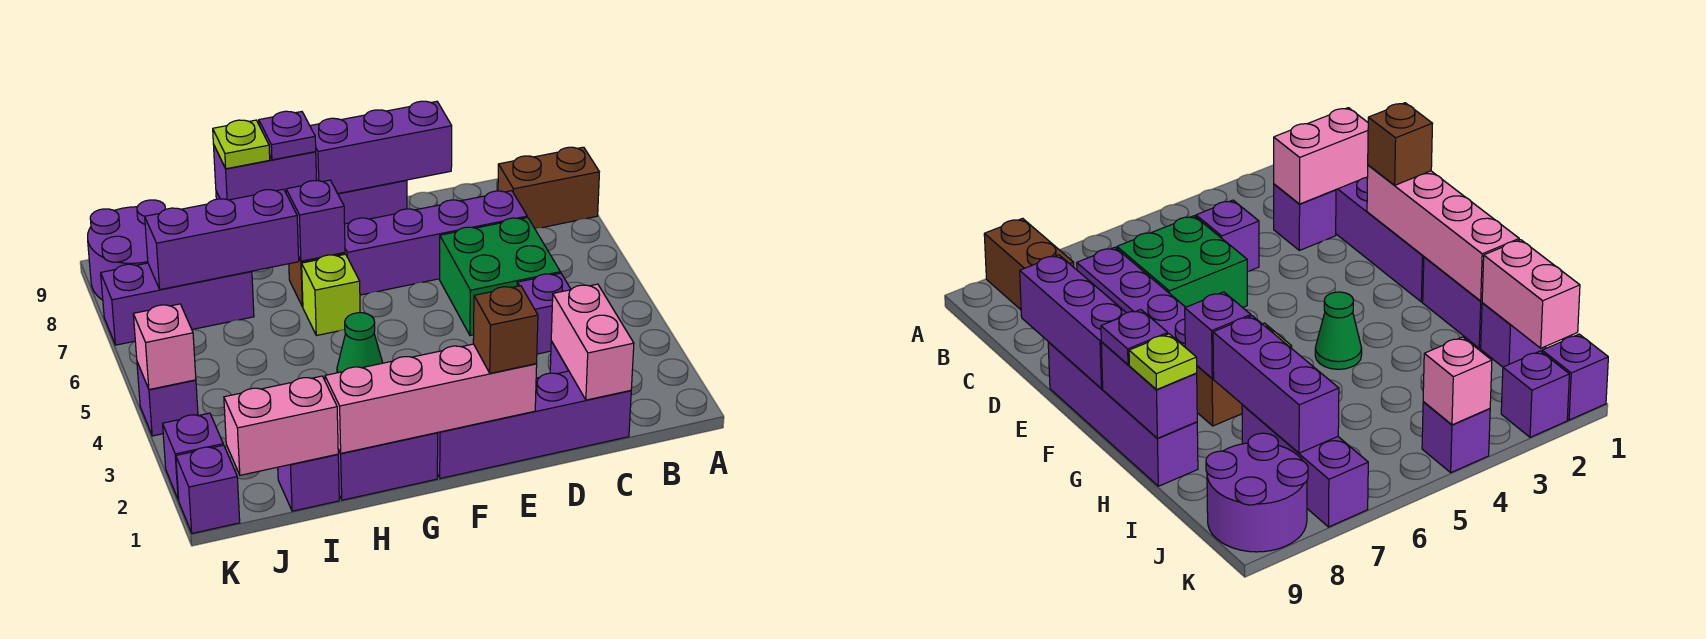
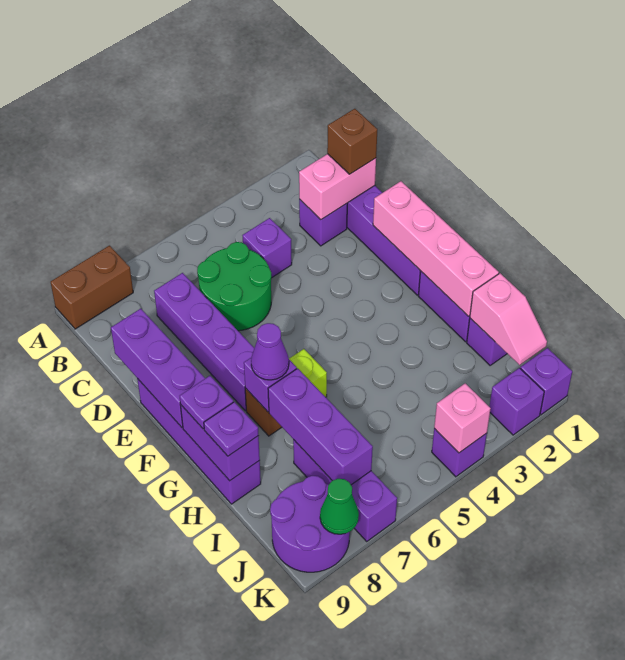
brown 1x2 brick [498,147,599,228] -> brown 1x2 brick turned to [51,246,133,329]
green 2x2 brick [440,218,560,336] -> green 2x2 round brick [197,242,272,331]
brown 1x1 brick [473,286,538,373] -> brown 1x1 brick moved to [327,109,377,174]
green 1x1 cone [337,313,383,373] -> green 1x1 cone moved to [320,479,359,534]
none -> purple 1x1 cone [251,323,289,380]
lime 1x1 plate [213,120,270,169] -> purple 1x1 plate [204,402,259,456]
pink 1x2 brick [224,376,339,475] -> pink 1x2 slope [470,273,547,365]

